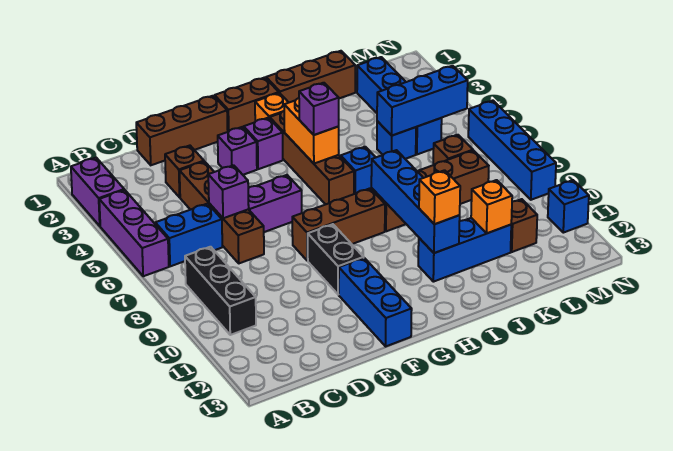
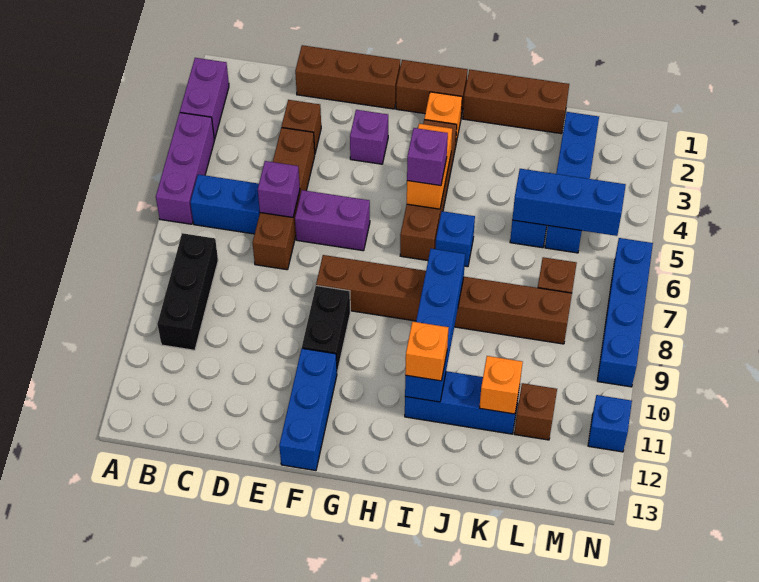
purple 1x1 brick [244,118,283,169] -> none

